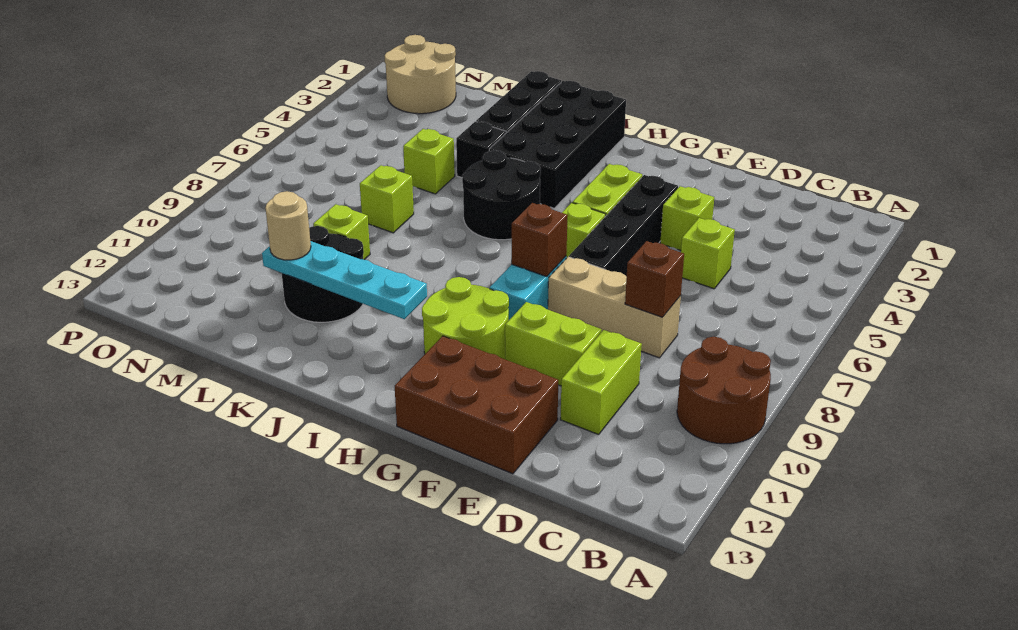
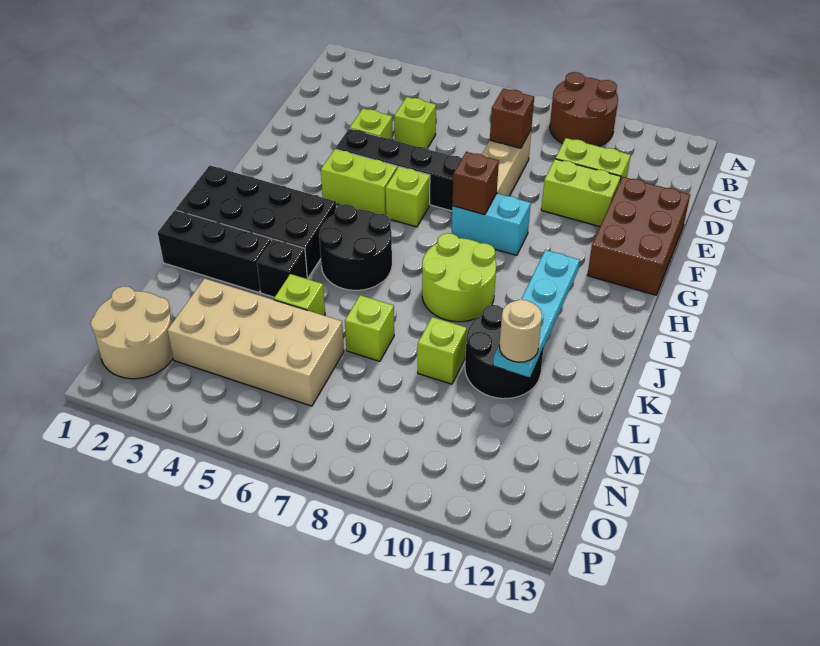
lime 1x2 brick [505,302,602,386] -> lime 1x2 brick turned to [541,159,621,226]
lime 2x2 round brick [422,277,509,359] -> lime 2x2 round brick moved to [422,233,496,322]
none -> tan 2x4 brick [167,279,344,406]

